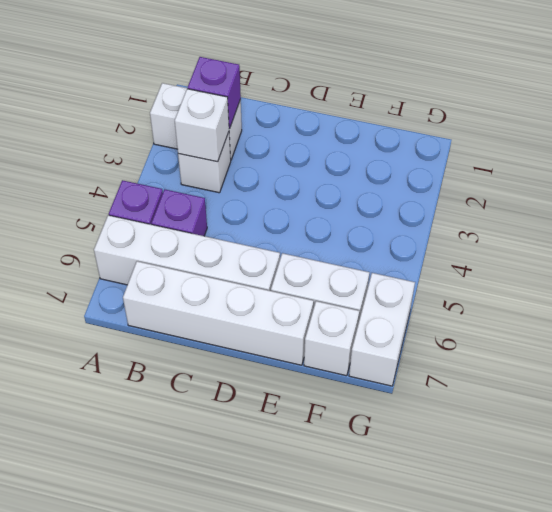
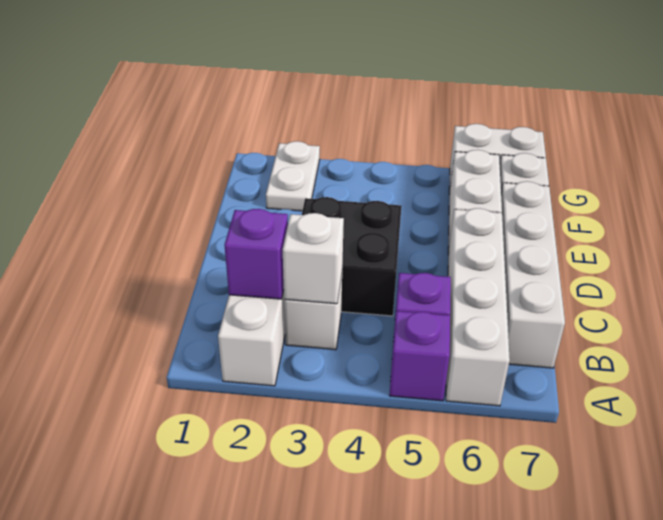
none -> black 2x2 brick [302,197,402,316]
none -> white 1x2 plate [266,141,320,211]

